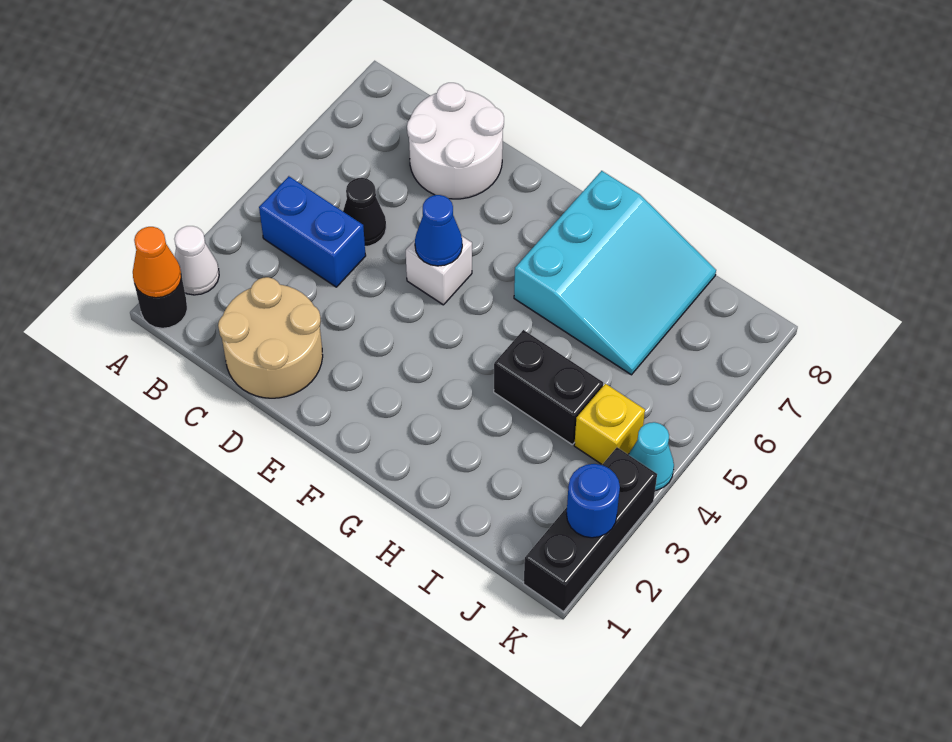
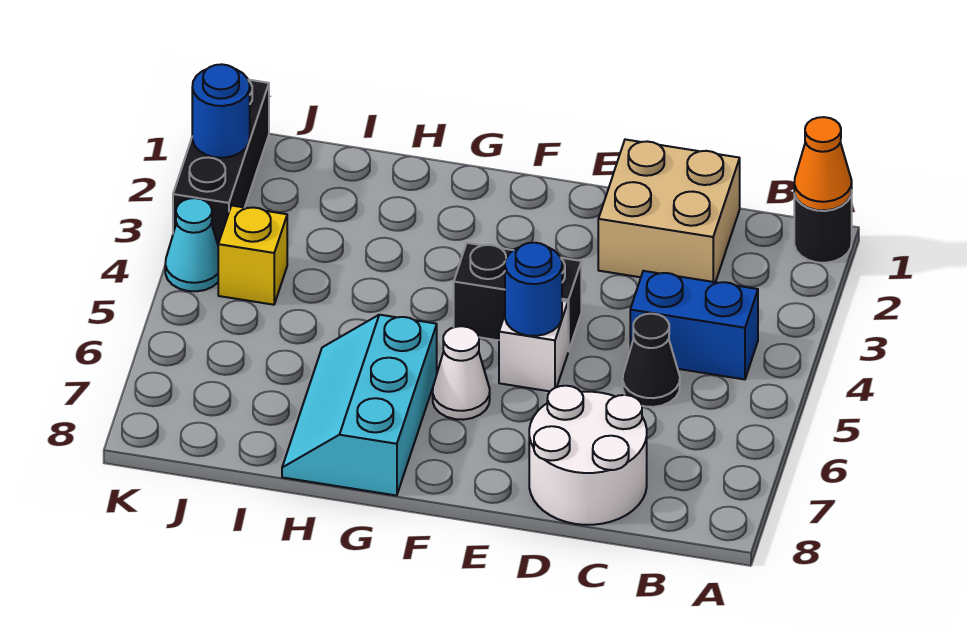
white 1x1 cone [174,226,219,295] -> white 1x1 cone moved to [433,326,490,420]
tan 2x2 round brick [218,277,323,398] -> tan 2x2 brick [598,139,740,282]
blue 1x1 cone [415,195,462,266] -> blue 1x1 round brick [505,243,562,336]
cyan 3x3 slope [514,171,716,375] -> cyan 2x3 slope [282,315,437,496]
black 1x2 brick [494,330,603,444] -> black 1x2 brick moved to [454,243,581,351]

